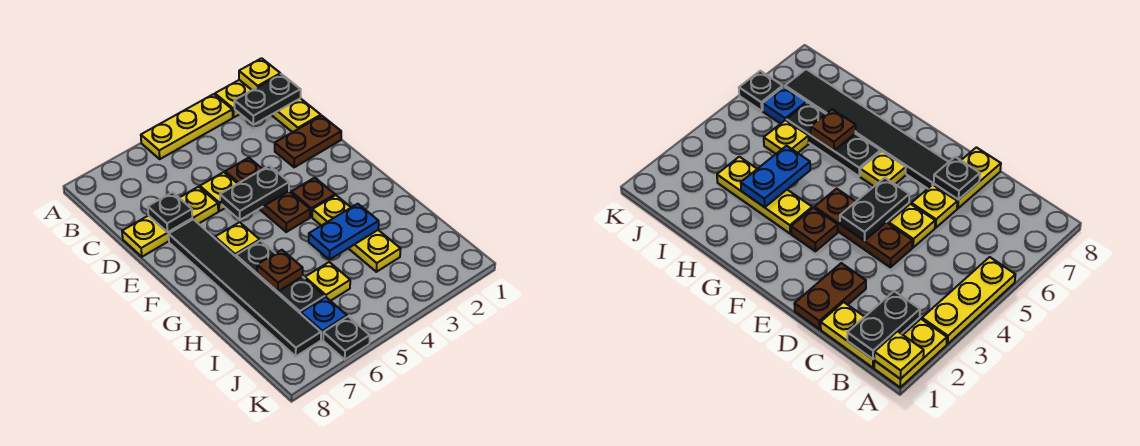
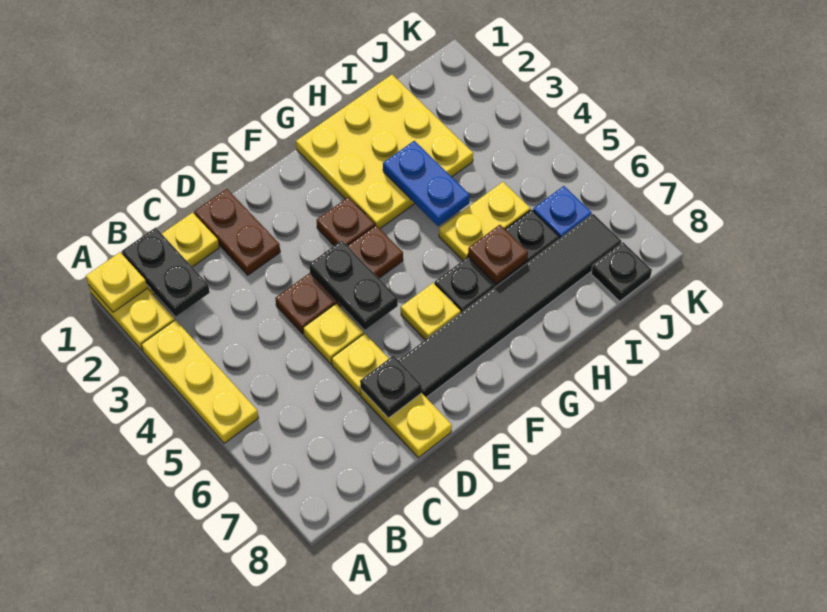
yellow 1x3 plate [312,195,400,272] -> yellow 3x3 plate [296,75,473,229]
yellow 1x1 plate [305,262,350,301] -> yellow 1x2 plate [439,182,530,260]
black 1x1 plate [323,317,370,360] -> black 1x1 plate moved to [591,242,652,301]

